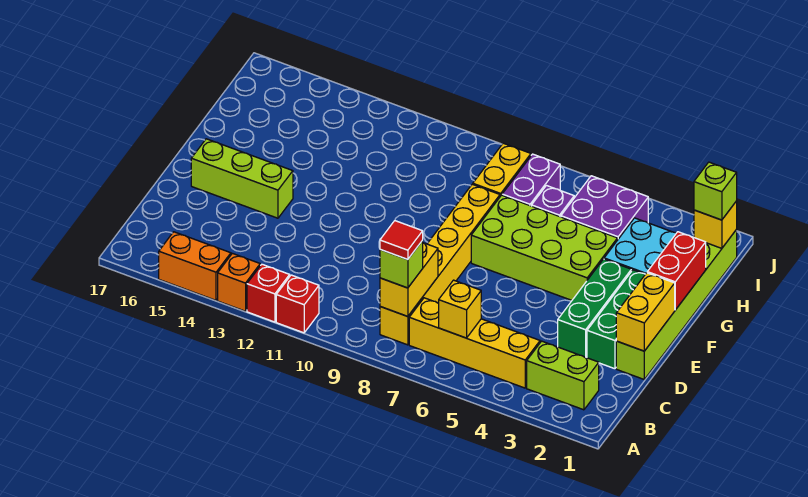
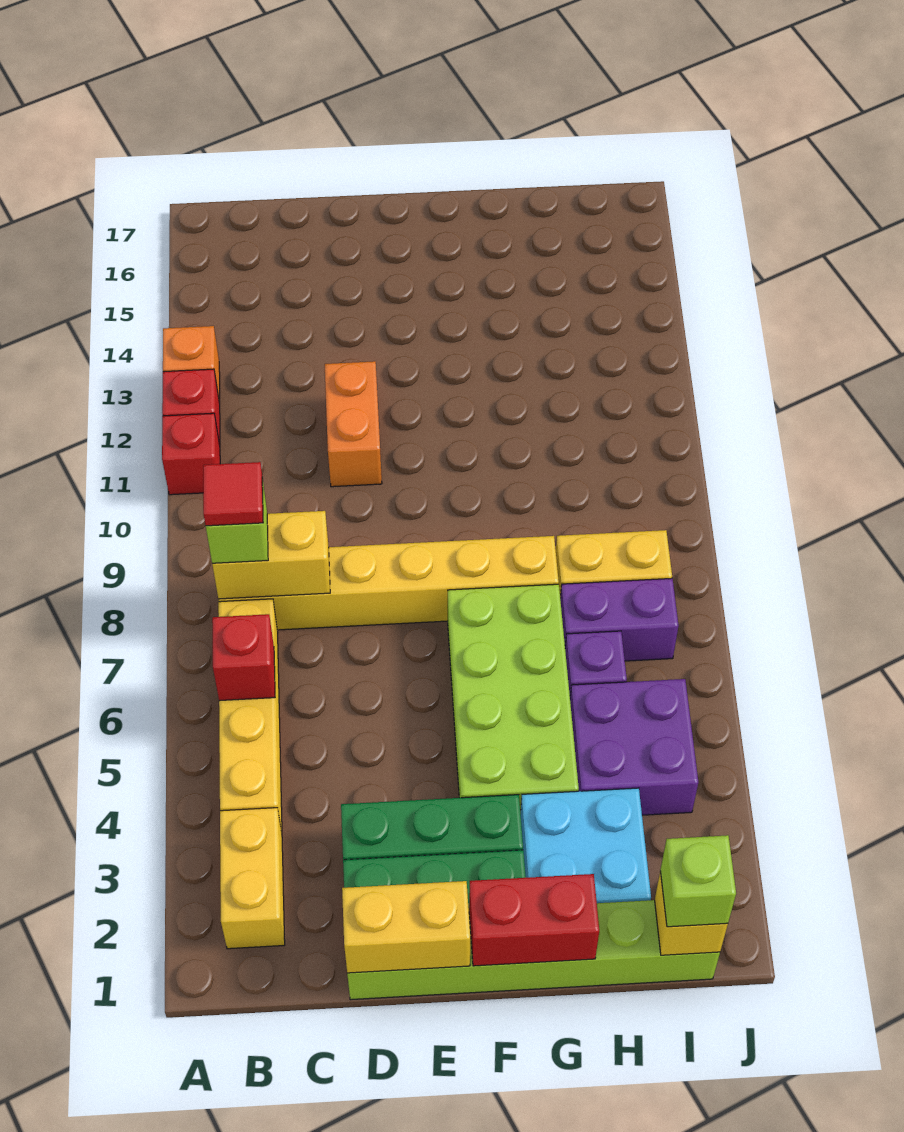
orange 1x2 brick [159,232,231,300] -> orange 1x2 brick moved to [325,361,382,487]
lime 1x2 brick [527,341,599,410] -> yellow 1x2 brick [220,808,285,949]
yellow 1x1 brick [439,280,481,338] -> red 1x1 brick [212,614,275,701]
lime 1x3 brick [191,139,293,218] -> none

